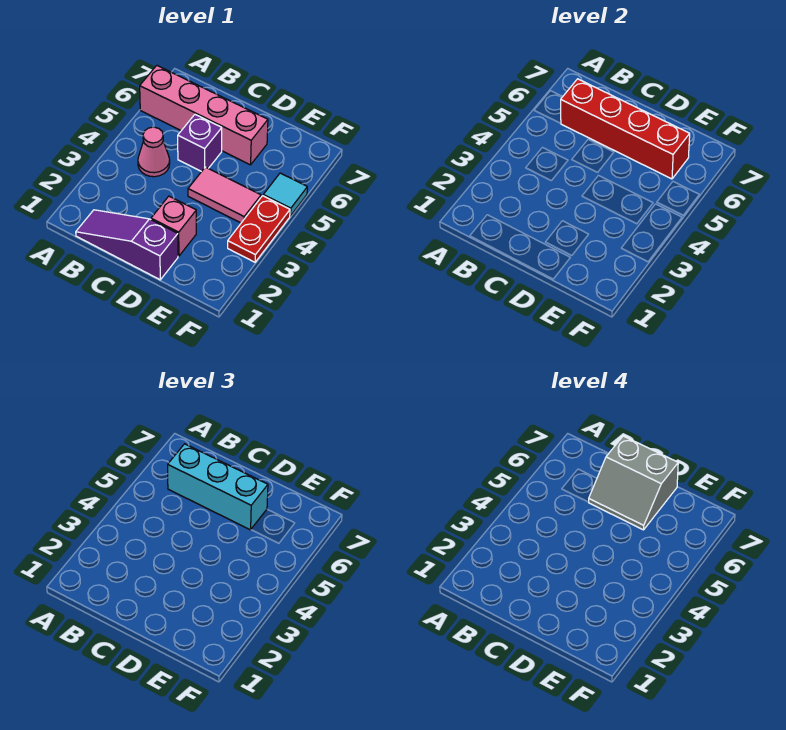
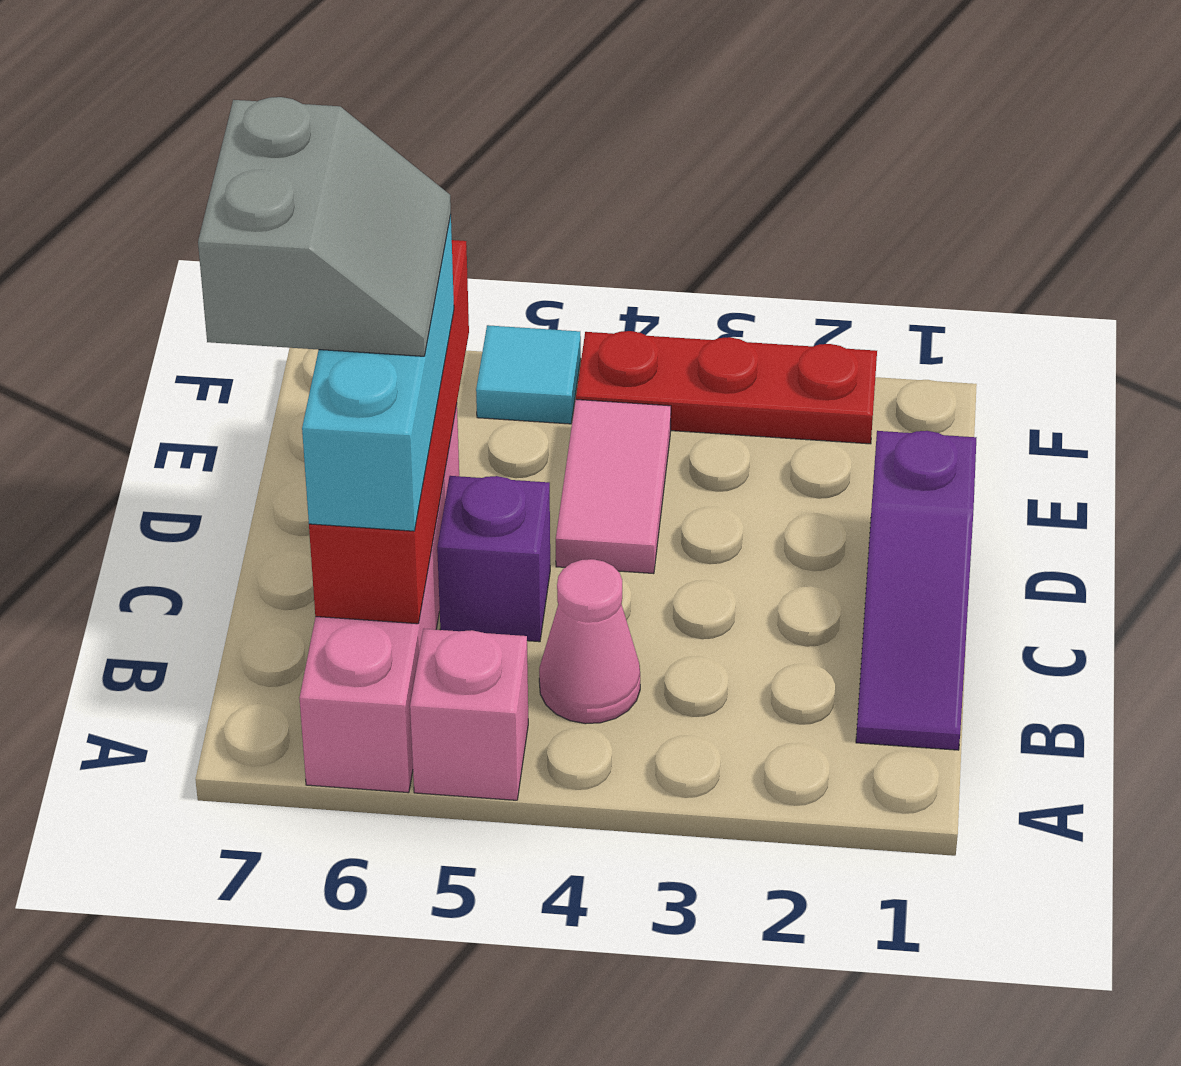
pink 1x1 brick [151,196,196,256] -> pink 1x1 brick moved to [410,629,528,800]
red 1x2 plate [228,196,290,262] -> red 1x3 plate [576,331,877,444]

